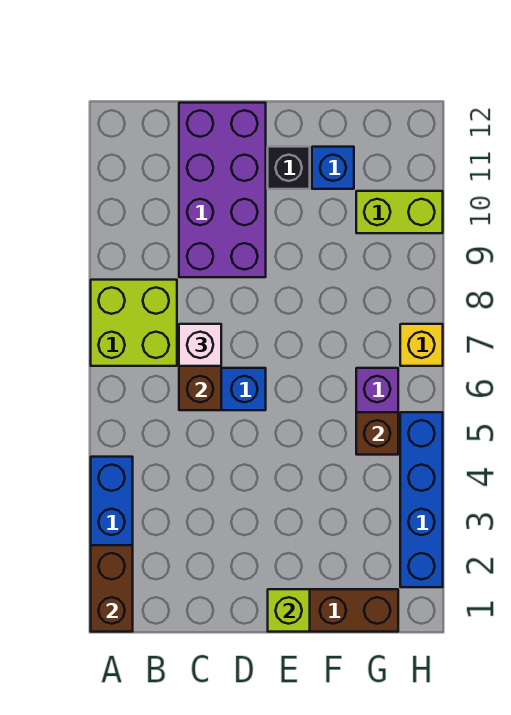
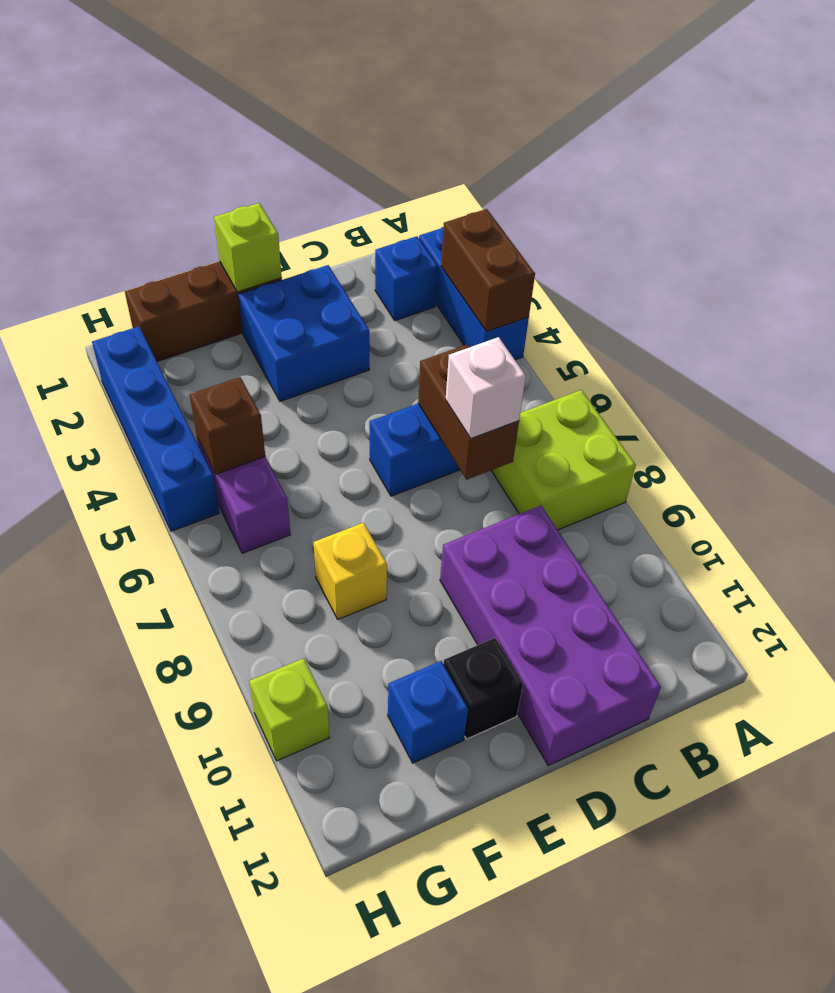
brown 1x2 brick [91,545,133,632] -> brown 1x2 brick moved to [441,209,535,332]
none -> blue 1x1 brick [375,236,438,321]
none -> blue 2x2 brick [238,265,369,401]
lime 1x2 brick [356,191,443,233] -> lime 1x1 brick [249,658,329,761]
yellow 1x1 brick [400,324,443,366] -> yellow 1x1 brick moved to [314,523,387,619]

